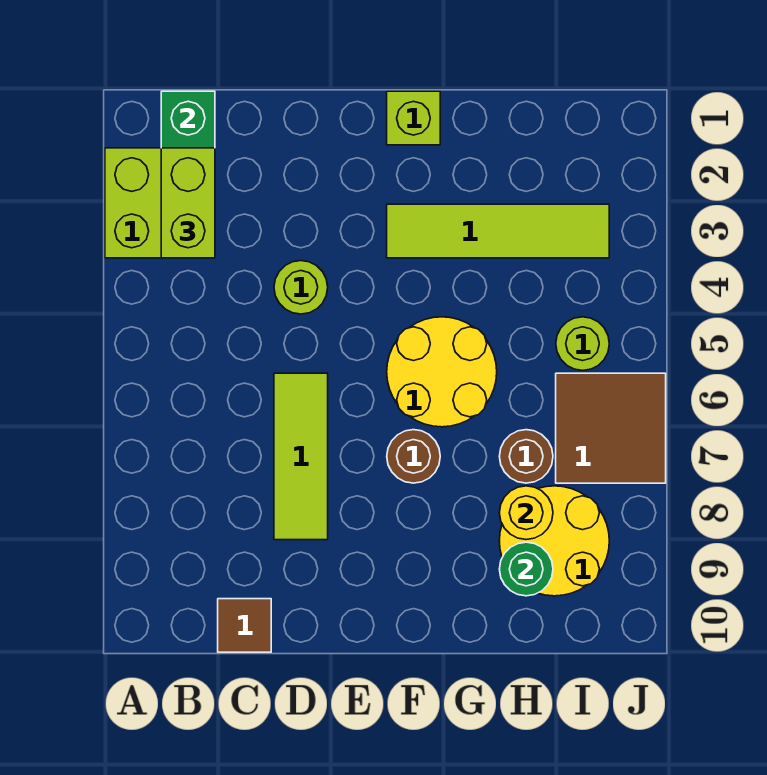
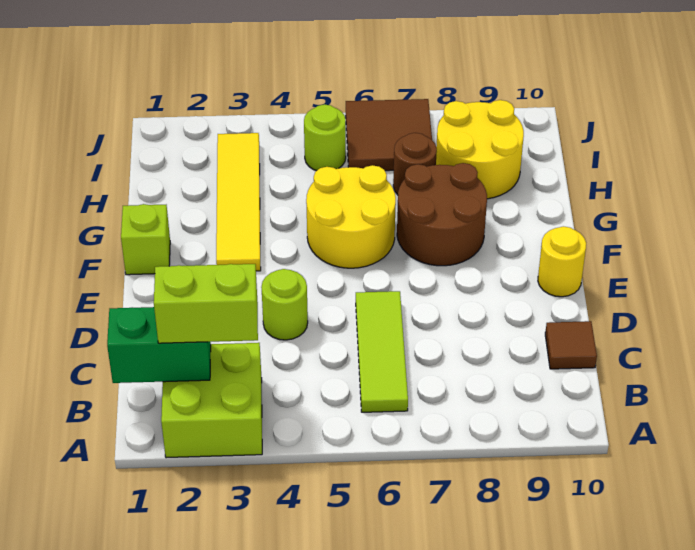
lime 1x3 tile [274,373,328,540] -> lime 1x3 tile turned to [356,291,408,412]
lime 1x4 tile [387,204,609,258] -> yellow 1x4 tile [216,133,261,271]
brown 1x1 round brick [387,430,440,483] -> brown 2x2 round brick [397,163,487,266]
yellow 1x1 round brick [499,486,553,540] -> yellow 1x1 round brick moved to [538,226,586,297]
green 1x1 round brick [500,542,553,596] -> none

